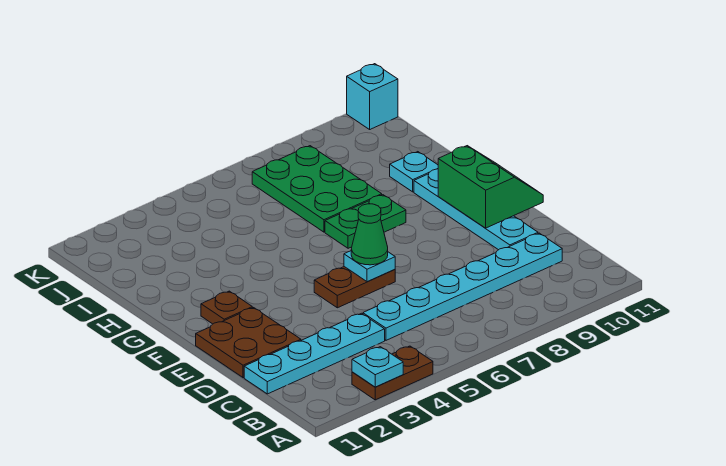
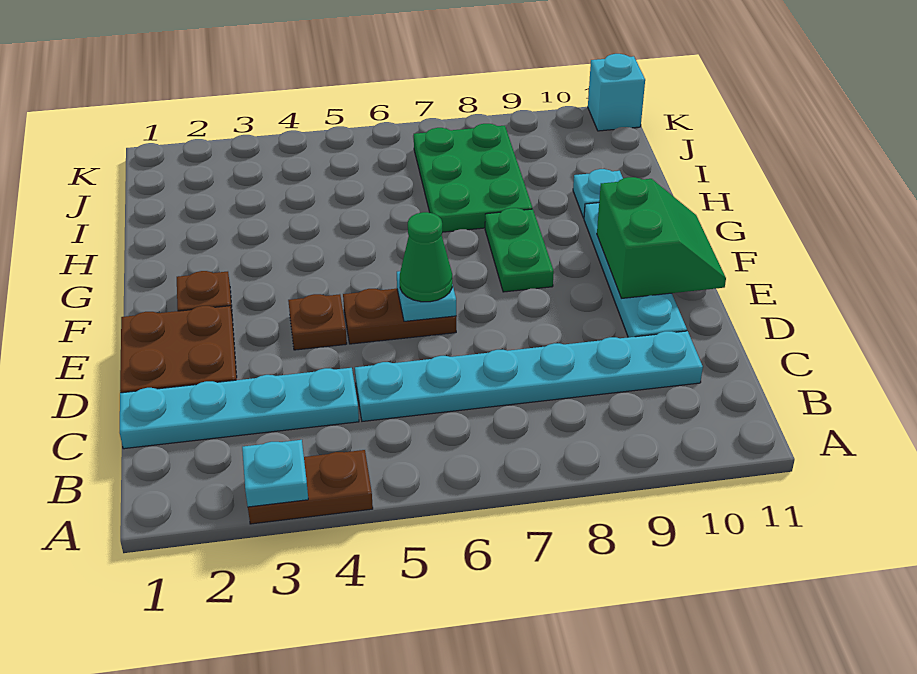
none -> brown 1x1 plate [288,294,347,350]
green 1x2 plate [325,195,406,248] -> green 1x2 plate turned to [485,208,554,292]

